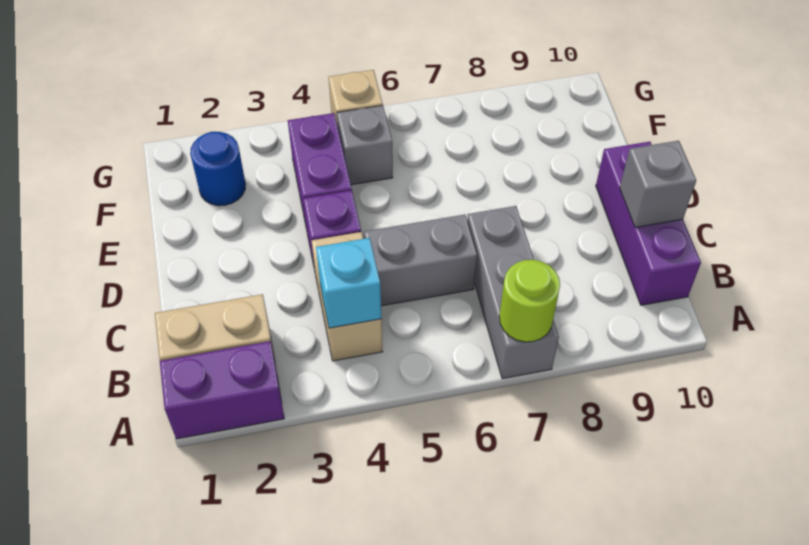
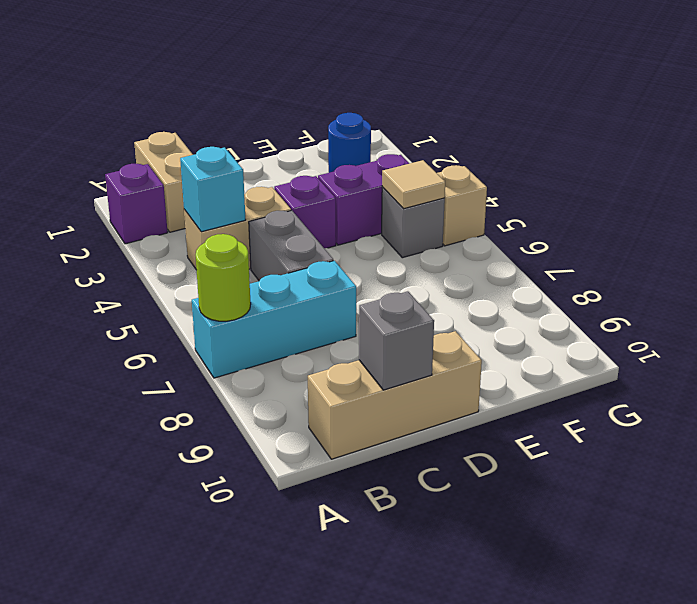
purple 1x2 brick [160,341,284,439] -> purple 1x1 brick [105,164,168,244]
grey 1x3 brick [467,206,559,379] -> cyan 1x3 brick [192,261,356,378]
purple 1x3 brick [596,142,701,305] -> tan 1x3 brick [308,331,482,459]
none -> tan 1x1 tile [382,160,445,209]

